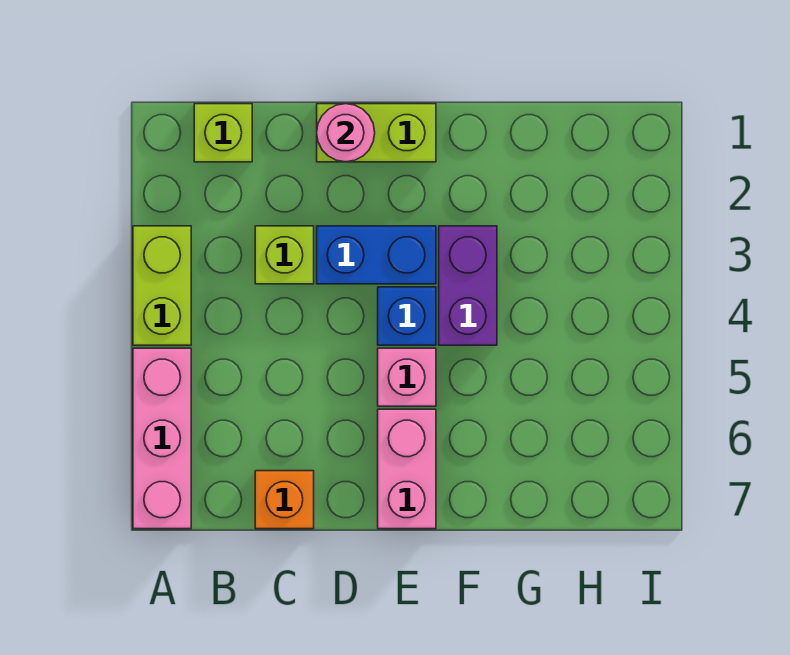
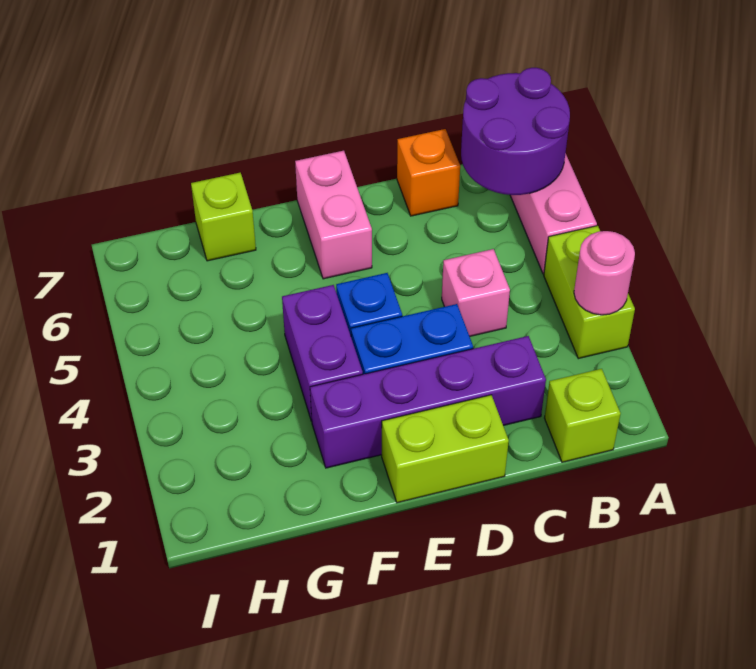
none -> purple 2x2 round brick [461,68,570,195]
none -> purple 1x4 brick [310,336,546,468]
lime 1x1 brick [255,226,314,284] -> lime 1x1 brick moved to [191,173,256,261]
pink 1x1 round brick [317,104,375,162] -> pink 1x1 round brick moved to [574,231,635,315]
pink 1x1 brick [378,348,436,406] -> pink 1x1 brick moved to [442,249,510,336]

